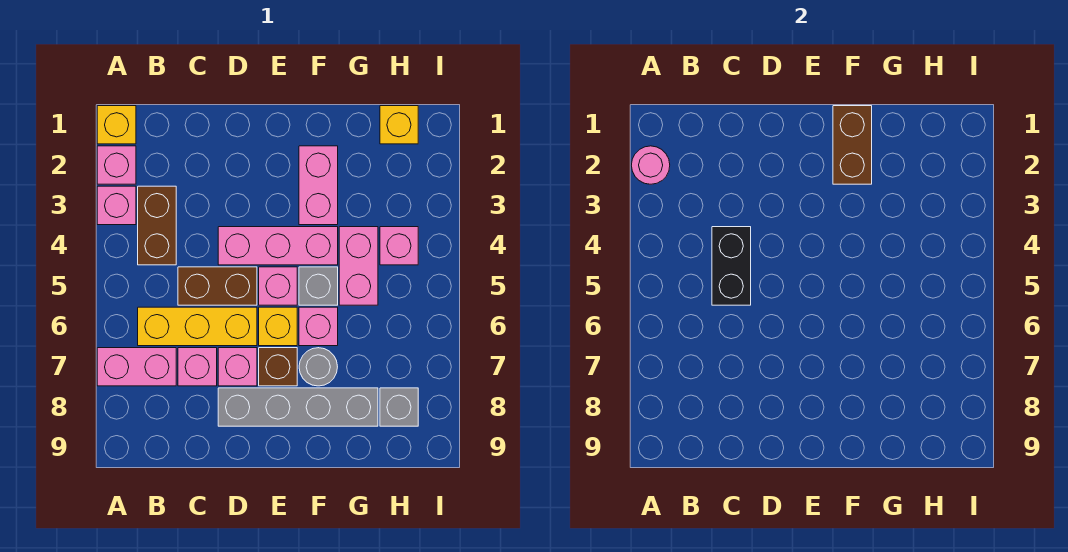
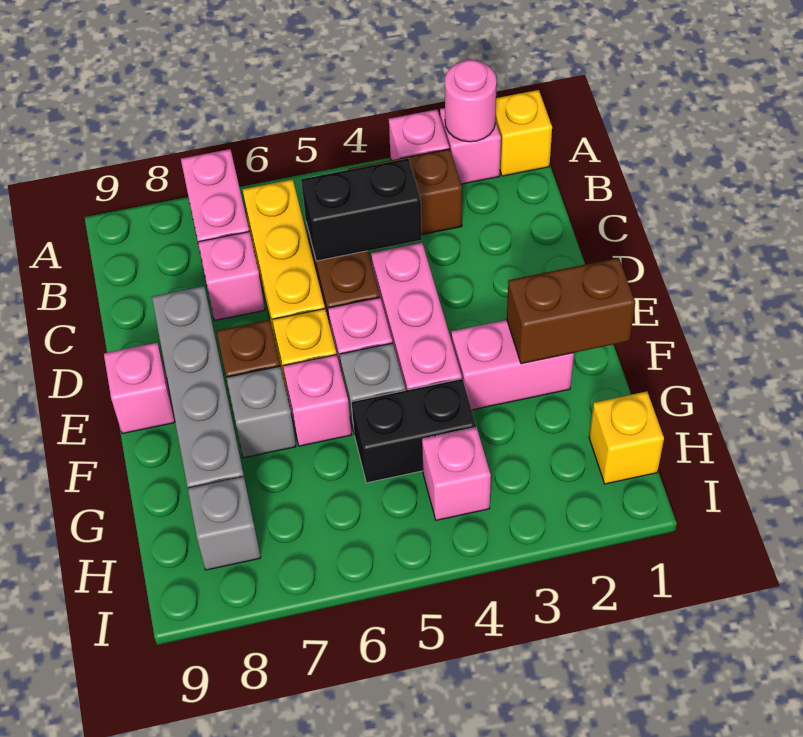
pink 1x1 brick [218,348,257,386] -> pink 1x1 brick moved to [104,343,175,434]
grey 1x1 round brick [299,348,337,386] -> grey 1x1 brick [226,366,296,458]
pink 1x2 brick [339,227,378,305] -> black 1x2 brick [352,379,476,483]

